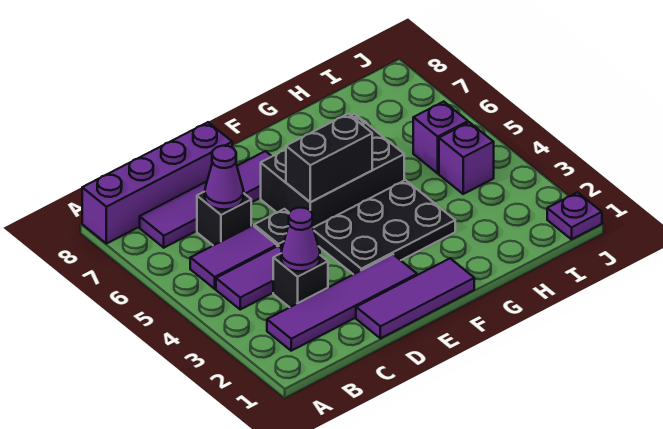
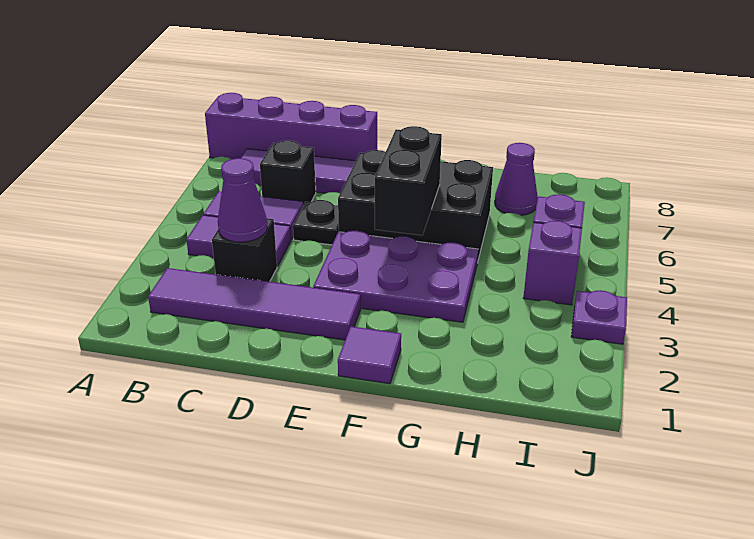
purple 1x1 cone [205,146,244,210] -> purple 1x1 cone moved to [495,143,538,215]
purple 1x3 tile [356,258,474,338] -> purple 1x1 tile [338,326,401,384]
black 2x3 plate [314,180,455,274] -> purple 2x3 plate [313,230,478,322]
black 1x2 brick [286,114,372,202] -> black 1x2 brick turned to [375,126,442,235]
purple 1x1 plate [547,192,602,239] -> purple 1x1 plate moved to [571,291,627,344]

